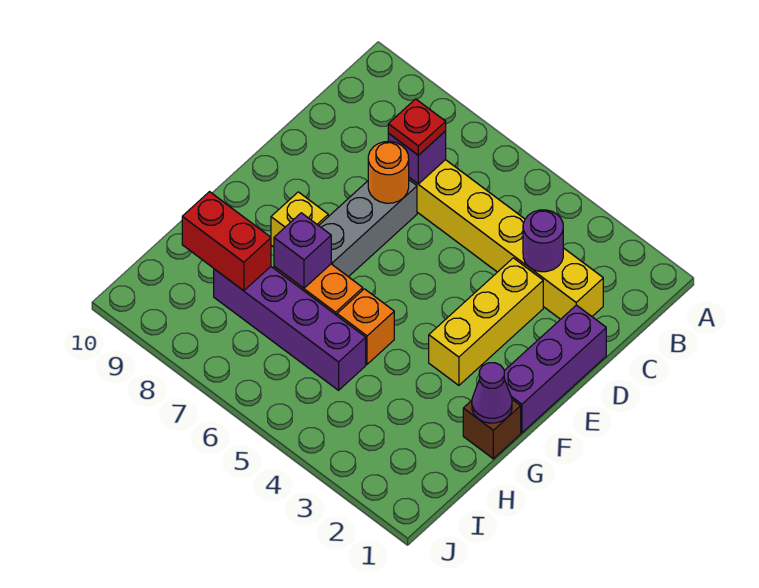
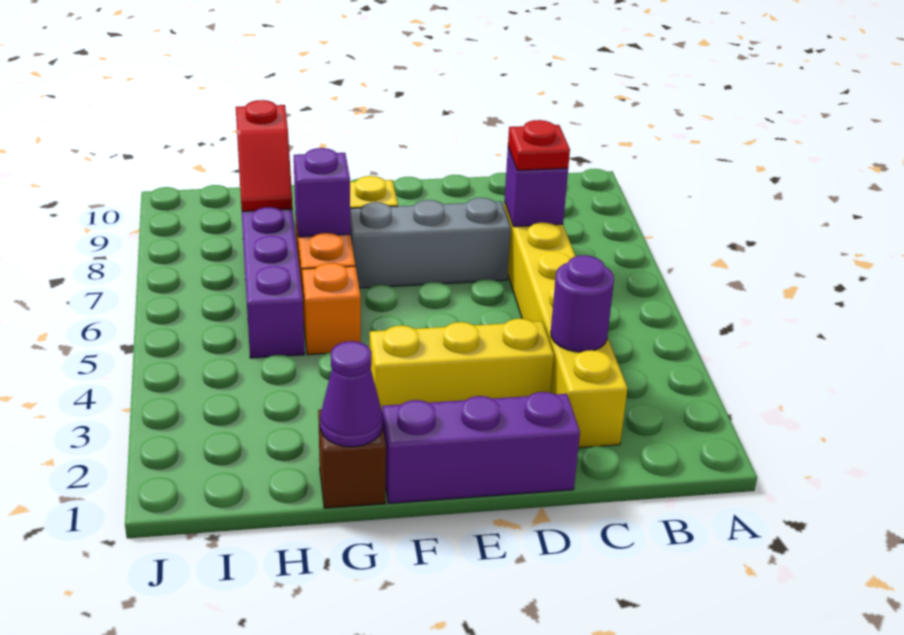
orange 1x1 round brick [368,141,409,203] -> none
red 1x2 brick [182,192,271,291] -> red 1x2 slope [236,100,293,211]

